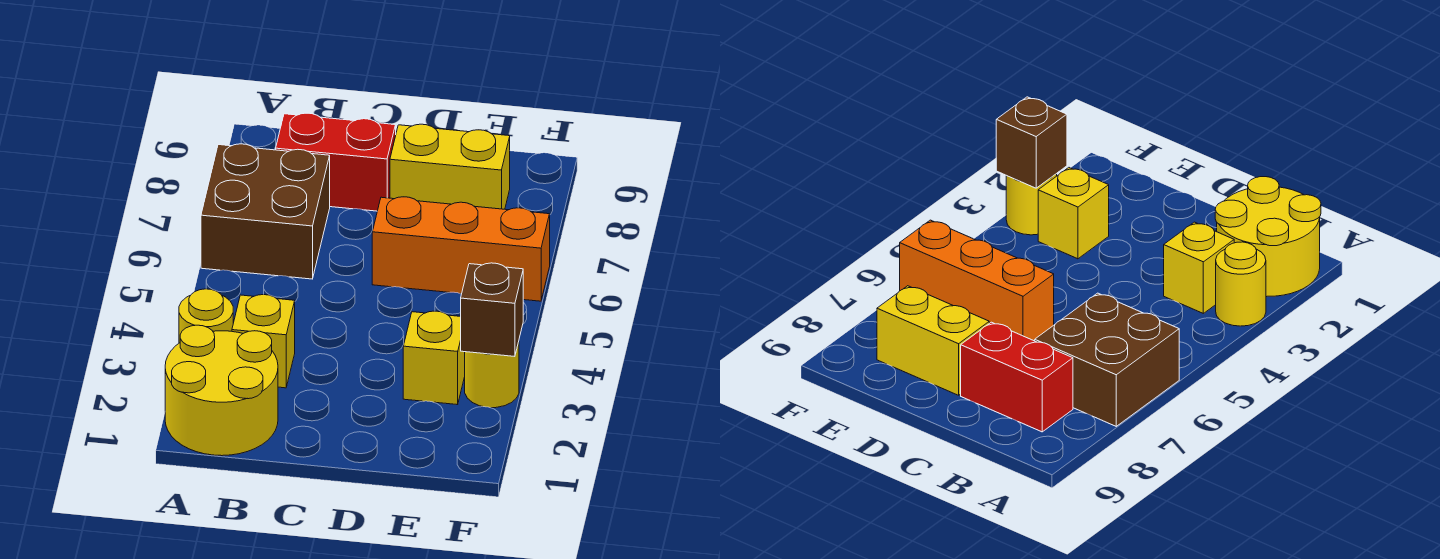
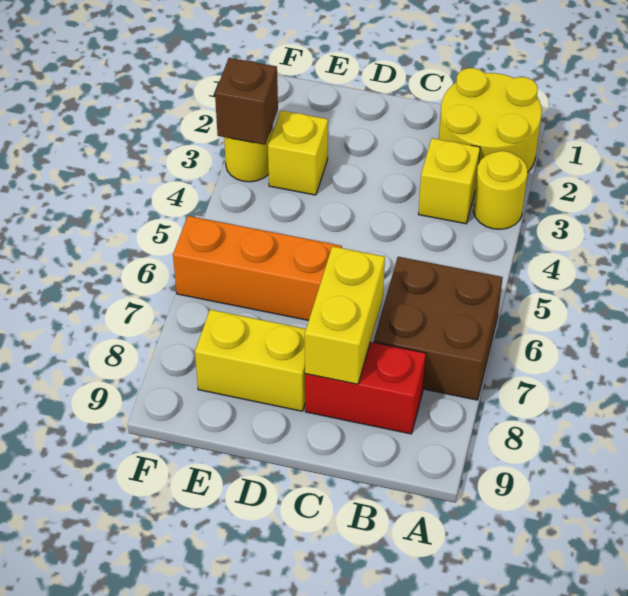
none -> yellow 1x2 brick [305,246,385,384]

